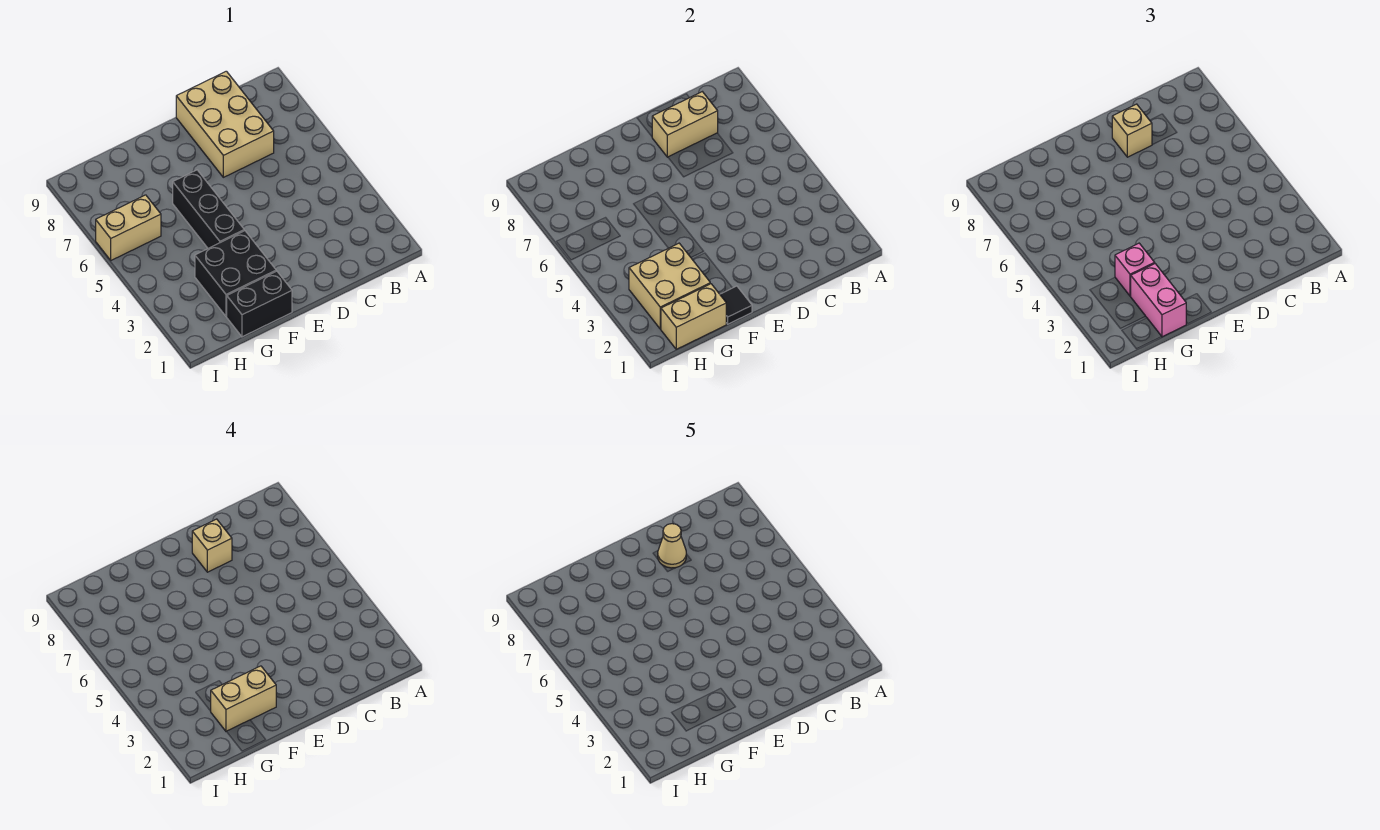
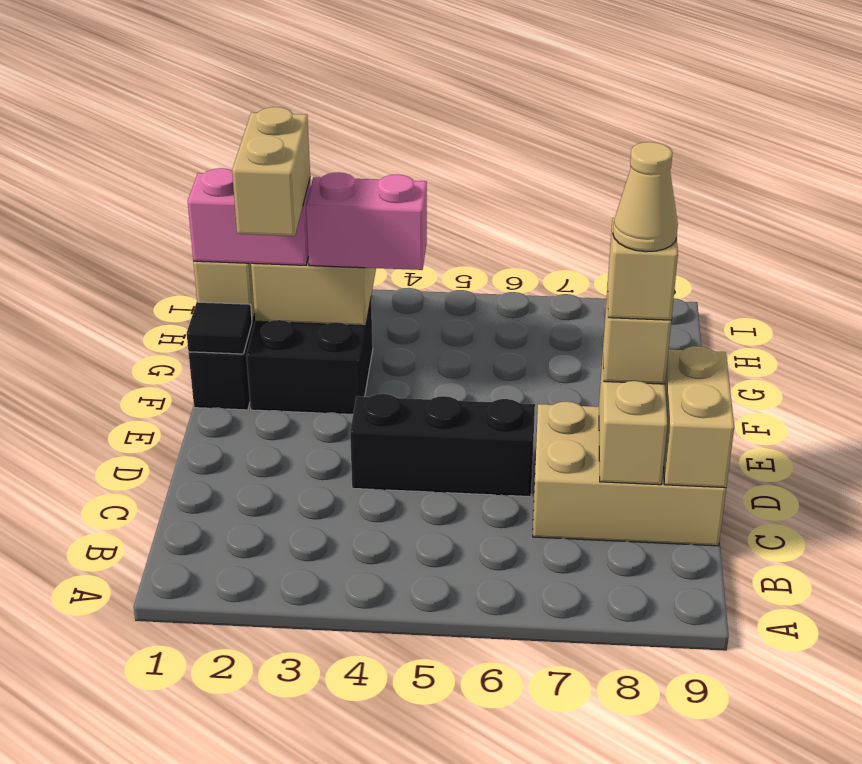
black 1x3 brick [173,170,244,248] -> black 1x3 brick moved to [350,394,535,497]
pink 1x1 brick [1115,243,1155,296] -> pink 1x2 brick [306,172,427,270]
tan 1x2 brick [96,195,161,260] -> tan 1x2 brick moved to [663,346,734,488]

